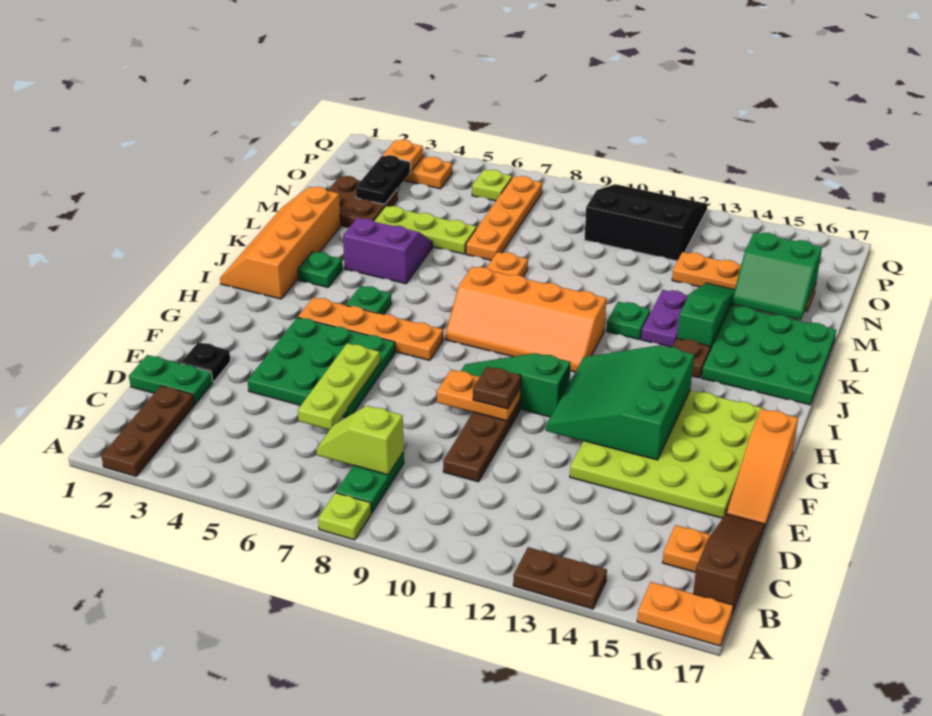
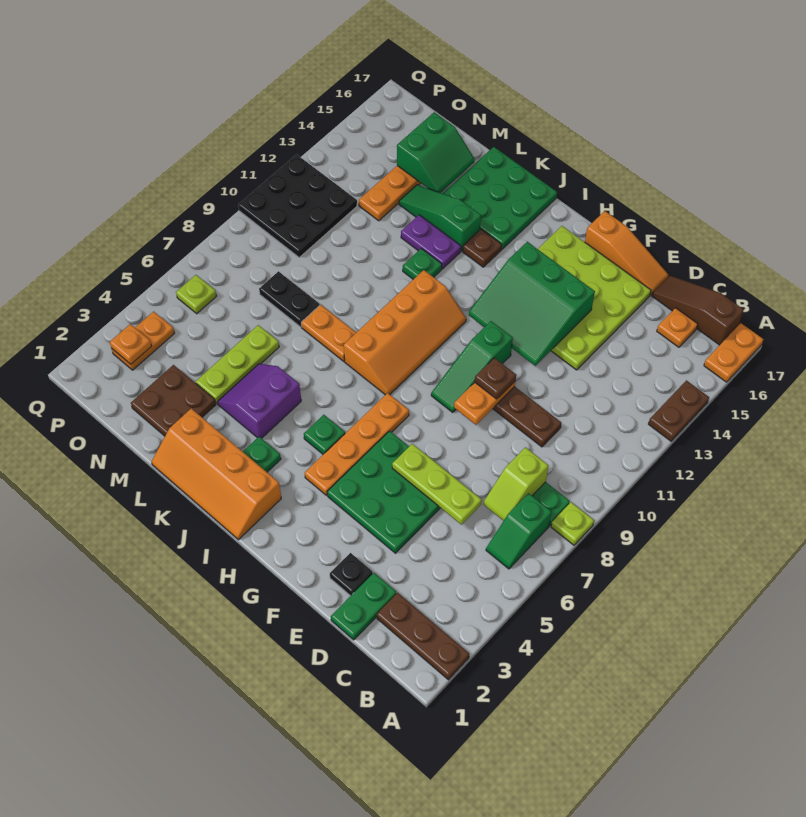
none -> green 1x2 slope [486,493,552,569]
orange 1x4 plate [466,176,542,260] -> none
black 1x2 plate [356,155,410,204] -> black 1x2 plate moved to [259,271,320,327]
black 3x3 slope [584,184,708,261] -> black 3x3 plate [238,155,357,257]

